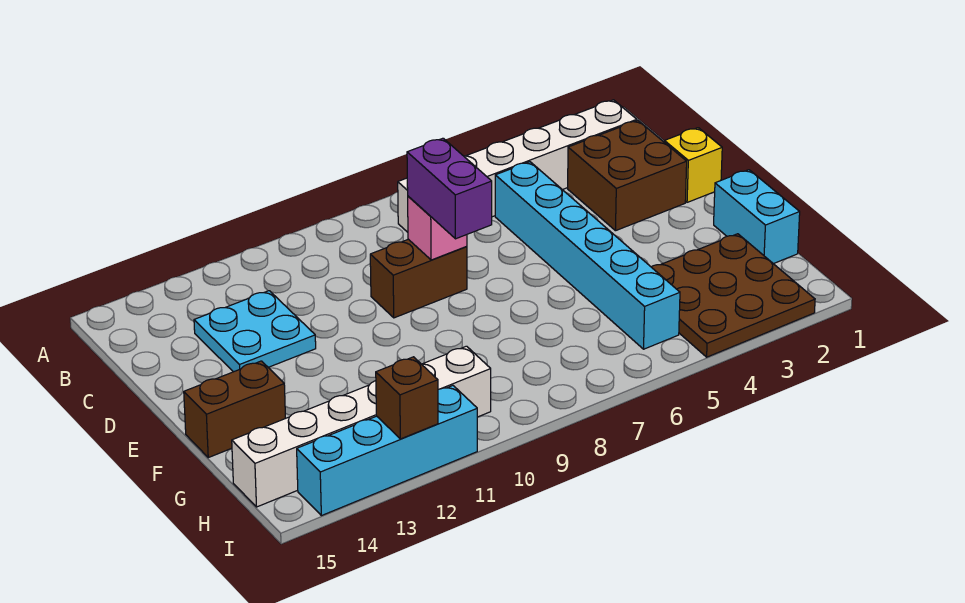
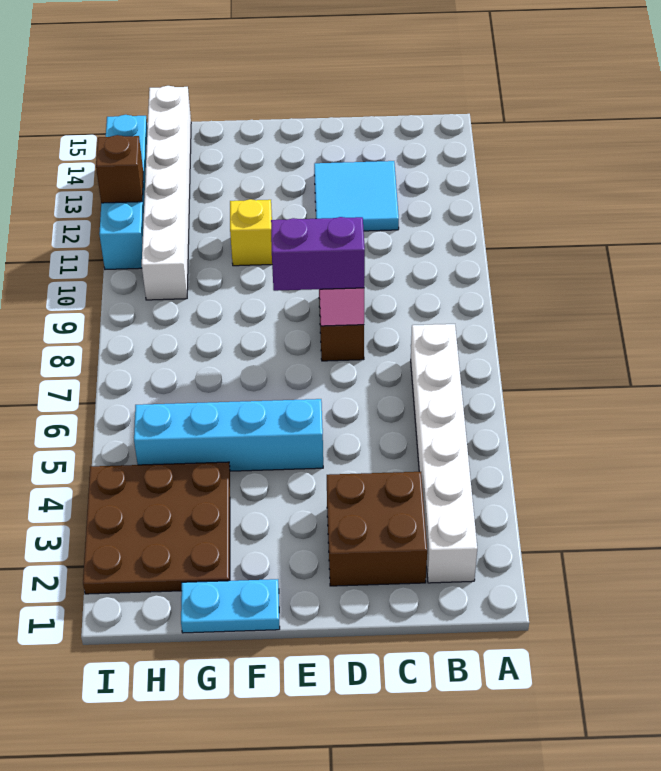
cyan 1x6 brick [495,162,680,349] -> cyan 1x4 brick [134,399,323,471]
cyan 2x2 plate [194,291,316,372] -> cyan 2x2 tile [314,161,399,231]
yellow 1x1 brick [664,128,722,202] -> yellow 1x1 brick moved to [230,199,272,266]
cyan 1x2 brick [714,170,800,264] -> cyan 1x2 plate [181,579,280,633]
brown 1x2 brick [184,361,286,458] -> none

